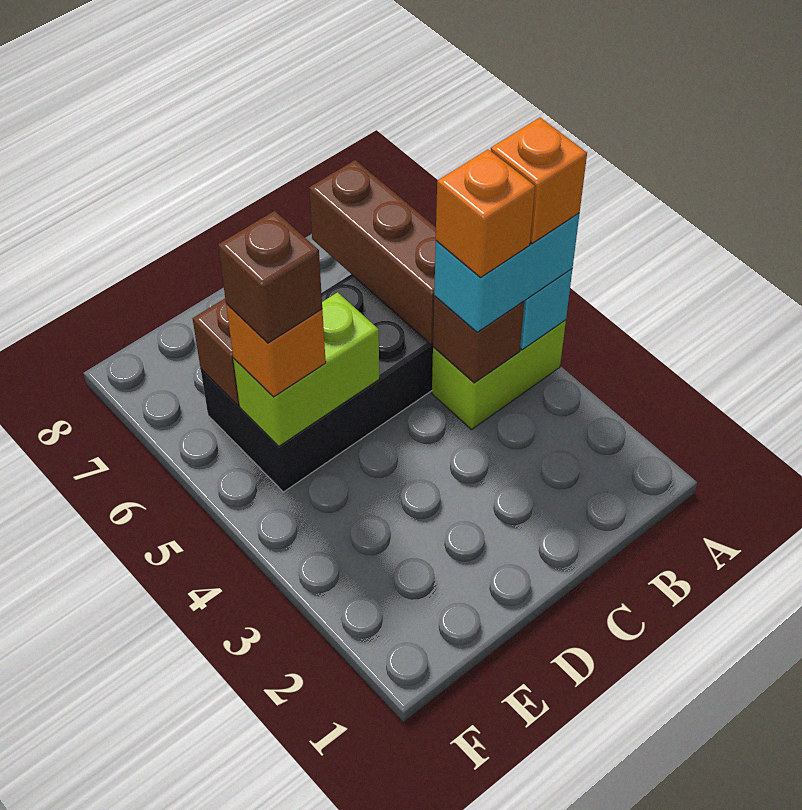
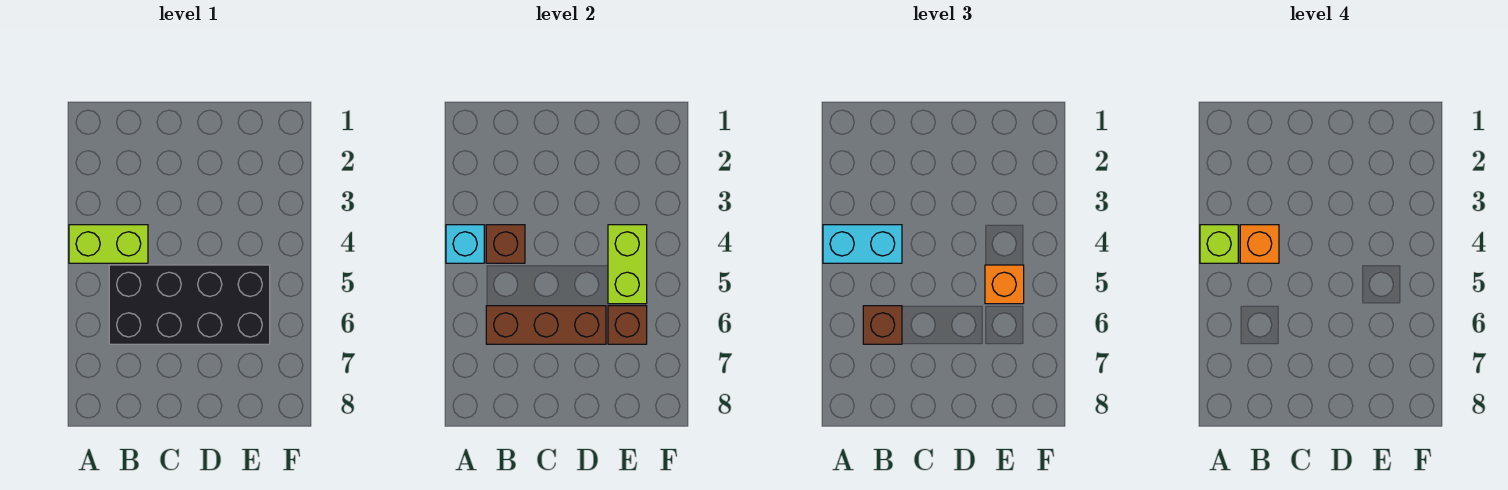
orange 1x1 brick [491,118,587,244] -> lime 1x1 brick [1200,225,1238,263]
brown 1x3 brick [309,160,436,344] -> brown 1x3 brick turned to [486,306,606,344]
lime 1x2 brick [233,292,379,446] -> lime 1x2 brick turned to [608,225,647,304]
brown 1x1 brick [218,211,322,343] -> brown 1x1 brick moved to [863,306,902,344]

